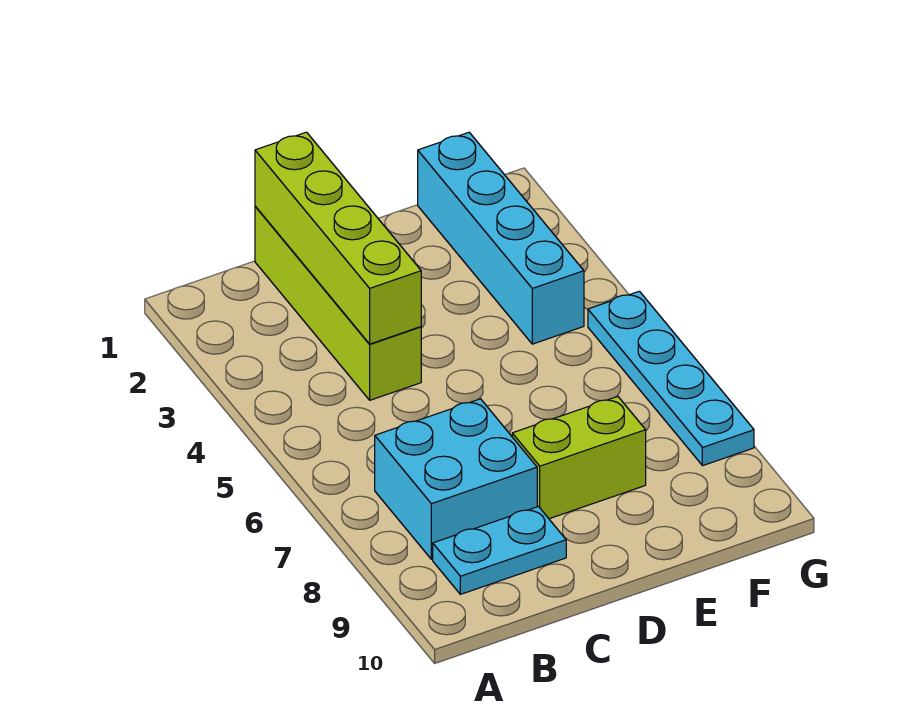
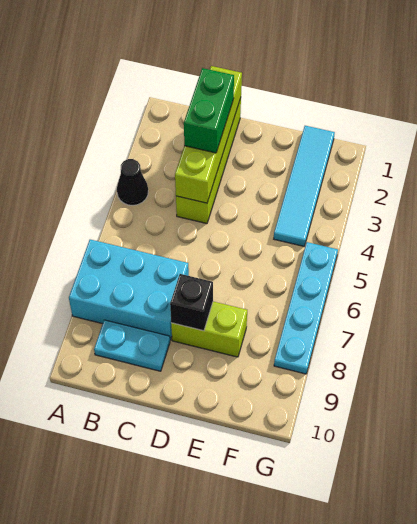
none -> black 1x1 cone [117,159,148,205]
cyan 2x2 brick [375,399,537,559] -> cyan 2x3 brick [69,240,189,340]
none -> green 1x2 brick [184,68,234,153]
none -> black 1x1 brick [170,274,213,331]
cyan 1x4 brick [418,132,584,344] -> cyan 1x4 tile [274,126,335,246]

